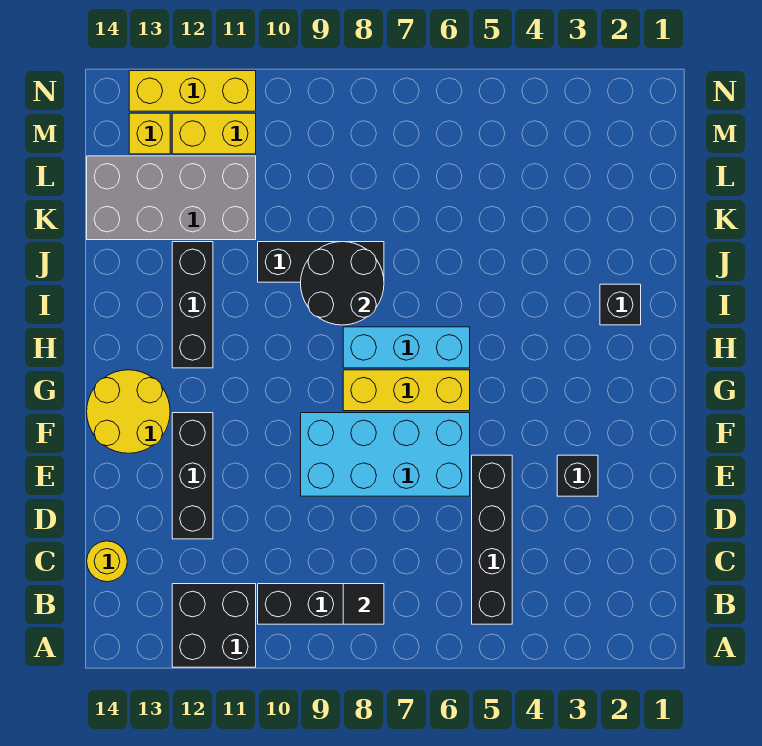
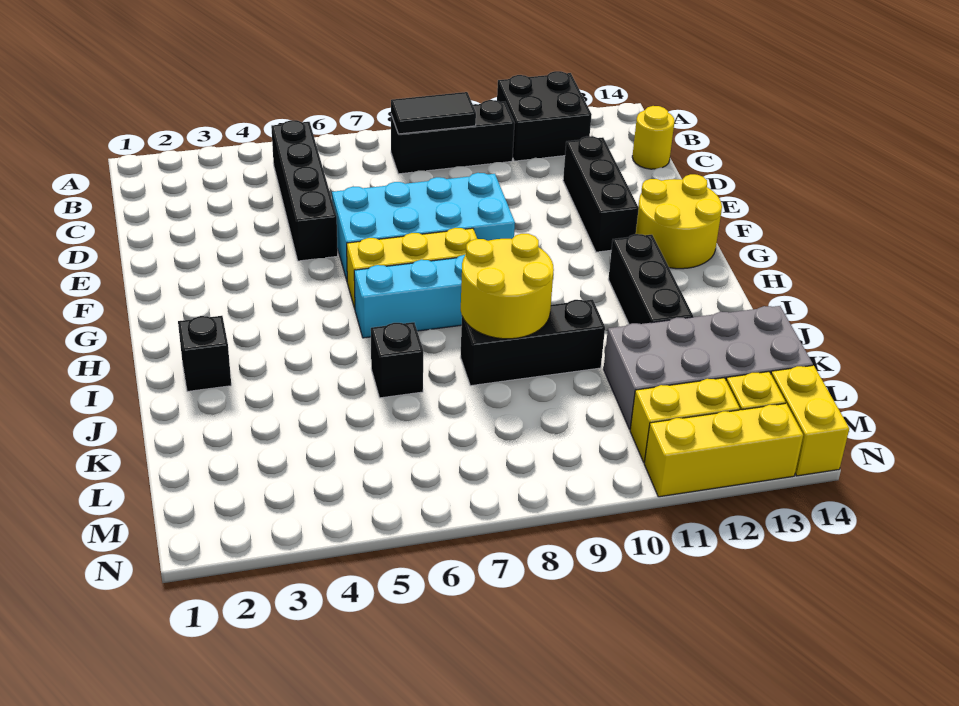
black 1x1 tile [343,584,384,624] -> black 1x2 tile [391,92,476,134]
black 1x1 brick [557,455,598,496] -> black 1x1 brick moved to [371,322,423,398]
black 2x2 round brick [301,242,384,325] -> yellow 2x2 round brick [461,234,554,339]
none -> yellow 1x2 brick [771,365,849,476]

